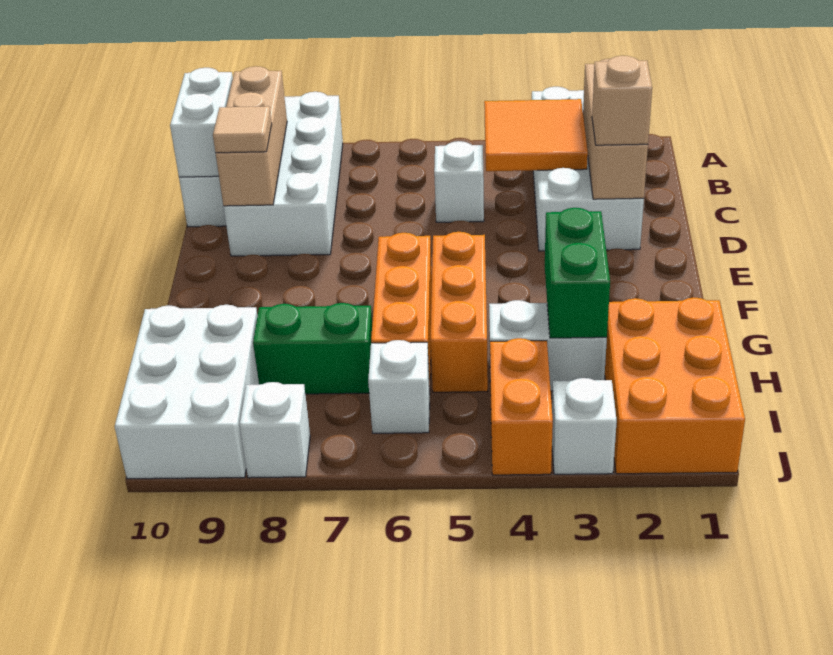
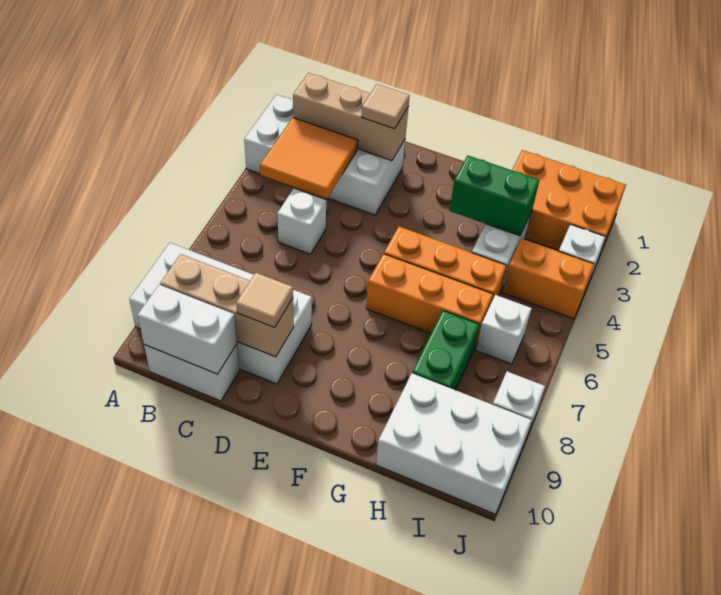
tan 1x1 brick [592,56,652,145] -> tan 1x1 tile [362,84,410,129]

